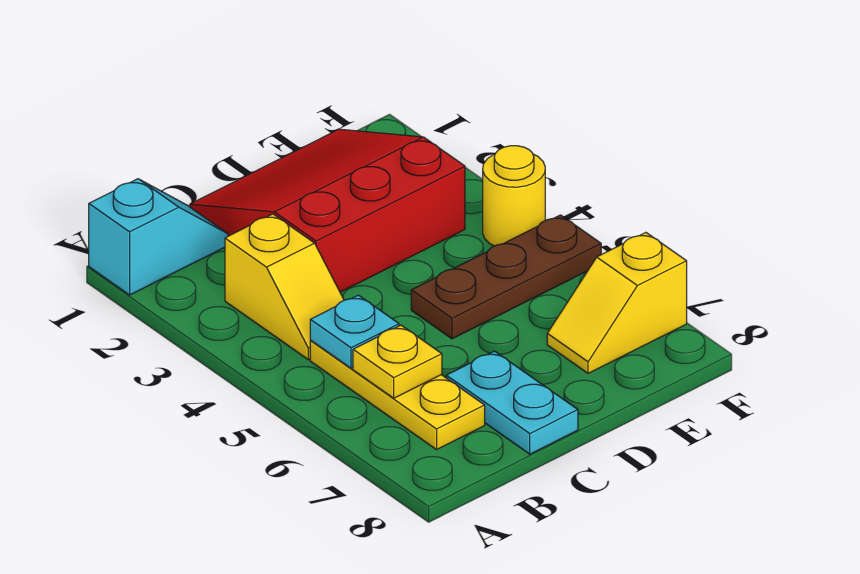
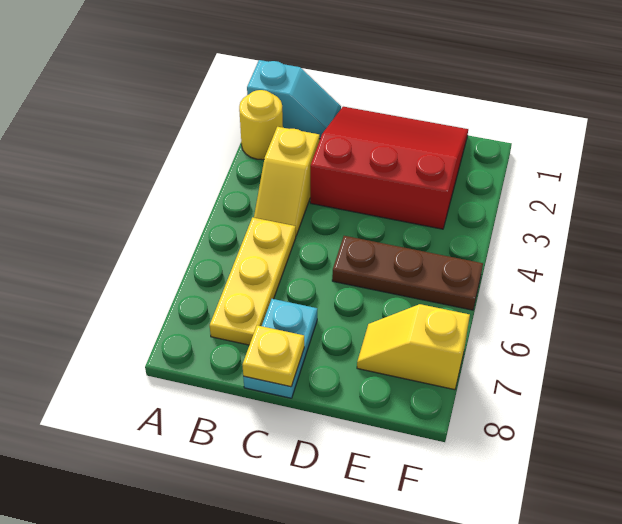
cyan 1x1 plate [310,295,399,368] -> none
yellow 1x1 plate [353,325,442,398] -> yellow 1x1 plate moved to [243,325,304,387]
yellow 1x1 round brick [483,146,545,246] -> yellow 1x1 round brick moved to [239,90,283,160]

